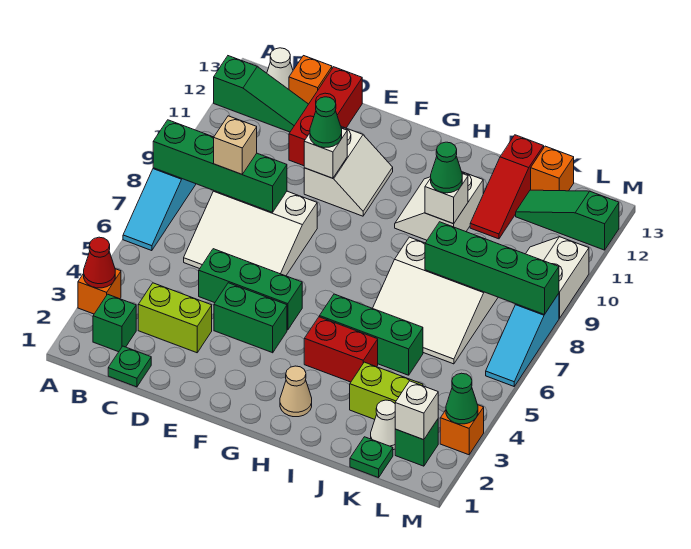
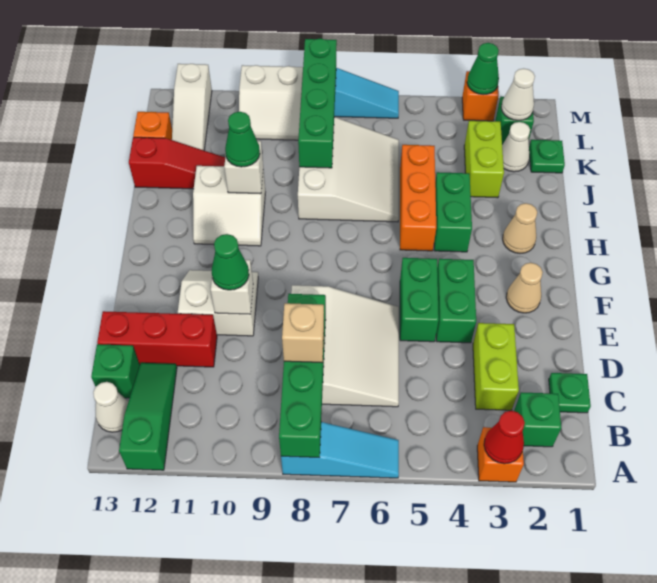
orange 1x1 brick [289,56,332,104] -> green 1x1 brick [91,344,140,398]
green 1x3 brick [199,249,302,330] -> green 1x2 brick [400,258,439,342]
none -> tan 1x1 cone [506,263,543,313]
red 1x2 brick [304,317,378,382] -> green 1x2 brick [434,172,472,252]
green 1x3 brick [320,294,423,375] -> orange 1x3 brick [400,145,436,251]
green 1x3 slope [516,190,619,250] -> white 1x3 slope [172,64,212,150]
white 1x1 brick [395,381,438,440] -> white 1x1 cone [501,69,535,120]

